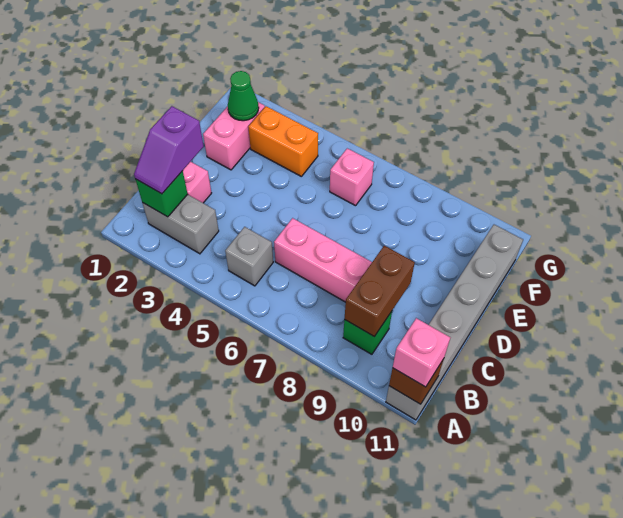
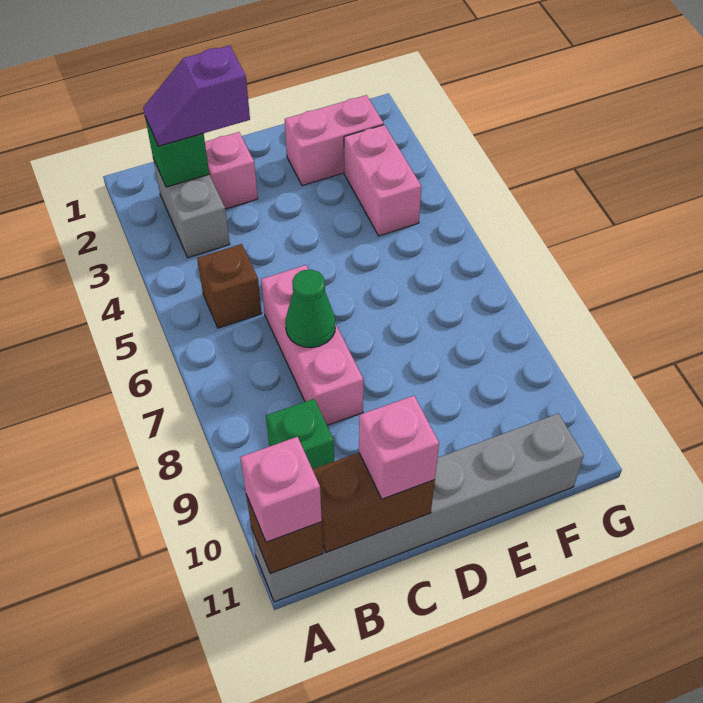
grey 1x1 brick [225,227,273,286] -> brown 1x1 brick [197,244,262,328]
brown 1x2 brick [344,246,415,336] -> brown 1x2 brick moved to [313,453,435,553]
green 1x1 cone [228,71,259,121] -> green 1x1 cone moved to [285,269,335,348]
orange 1x2 brick [248,106,318,177] -> pink 1x2 brick [344,125,421,236]
pink 1x1 brick [330,148,374,206] -> pink 1x1 brick moved to [359,396,439,499]

